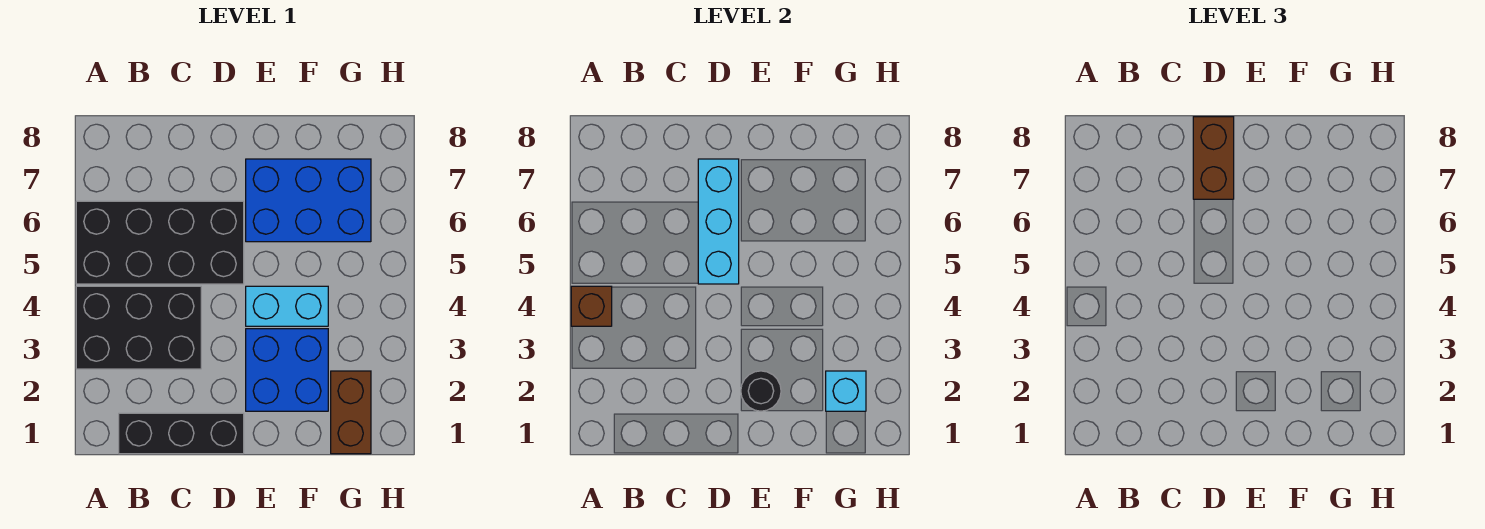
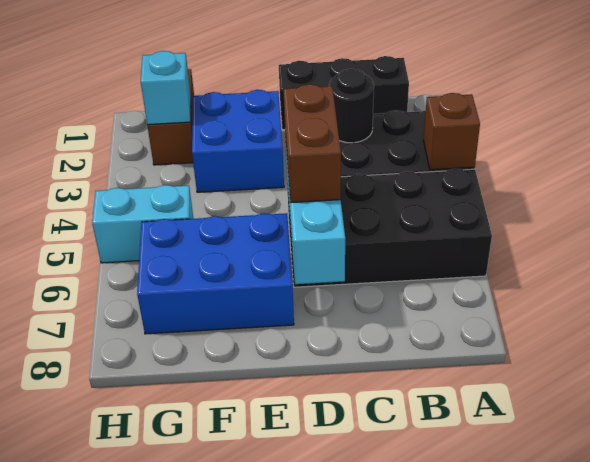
brown 1x2 brick [1193,117,1234,199] -> brown 1x2 brick moved to [283,84,341,203]
black 1x1 round brick [741,371,781,411] -> black 1x1 round brick moved to [329,69,374,143]
cyan 1x2 brick [246,286,328,326] -> cyan 1x2 brick moved to [92,185,193,263]

